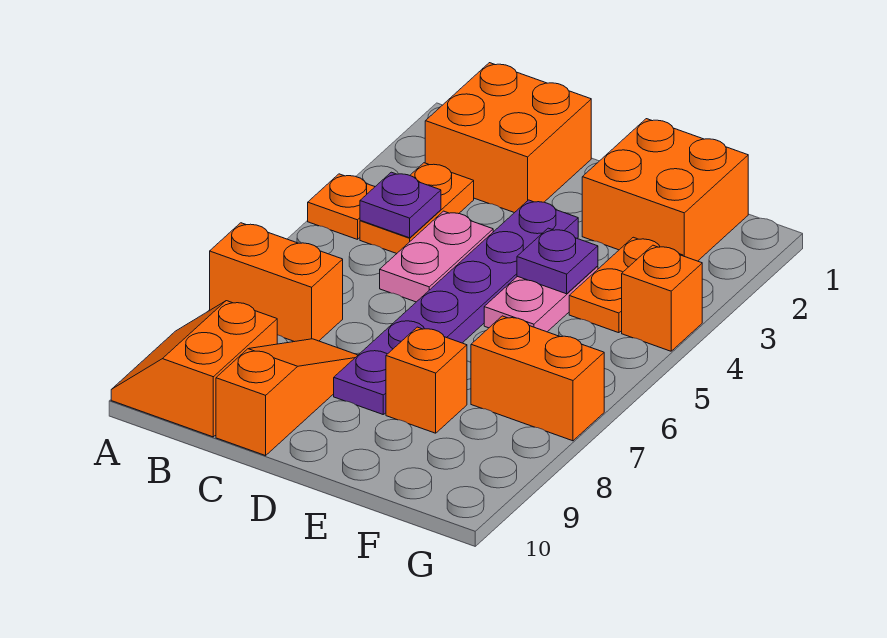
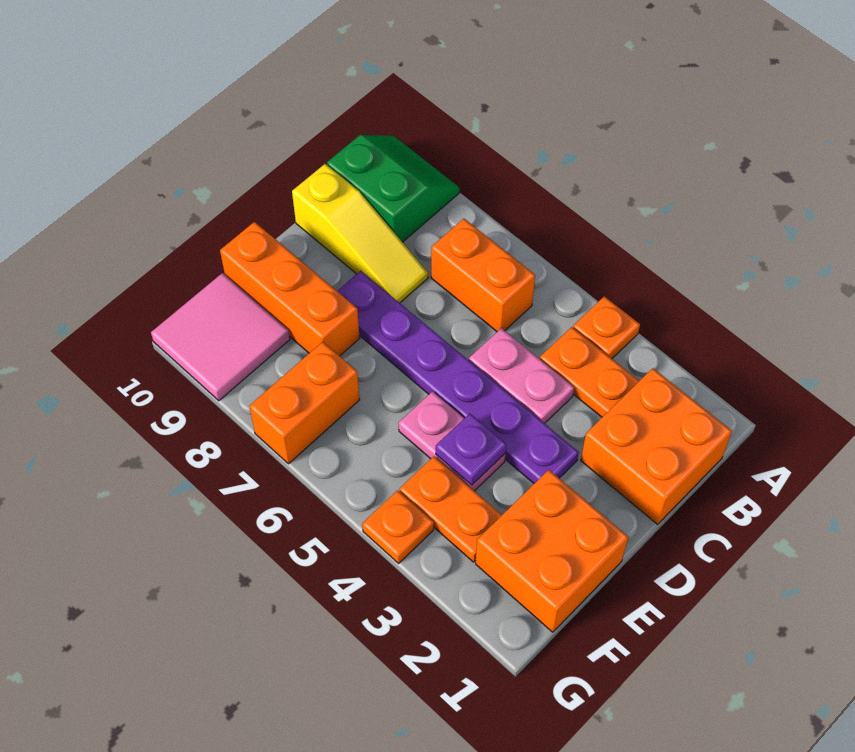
orange 1x2 brick [210,223,343,342] -> orange 1x2 brick turned to [431,219,535,332]
orange 2x2 slope [111,301,277,437] -> green 2x2 slope [327,135,459,242]
purple 1x1 plate [360,172,441,238] -> none
orange 1x3 slope [216,339,358,456] -> yellow 1x3 slope [292,164,428,303]
orange 1x1 brick [386,327,467,433] -> orange 1x3 brick [220,222,360,356]
none -> pink 2x2 tile [151,273,290,401]
orange 1x1 brick [622,245,702,351] -> orange 1x1 plate [362,490,434,563]

